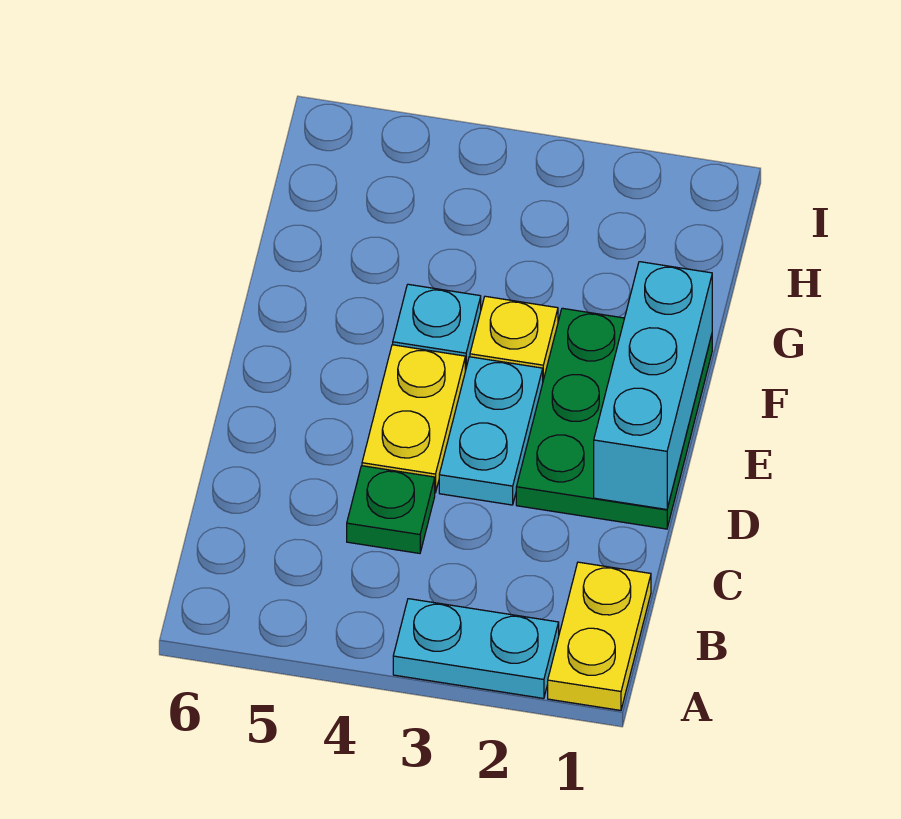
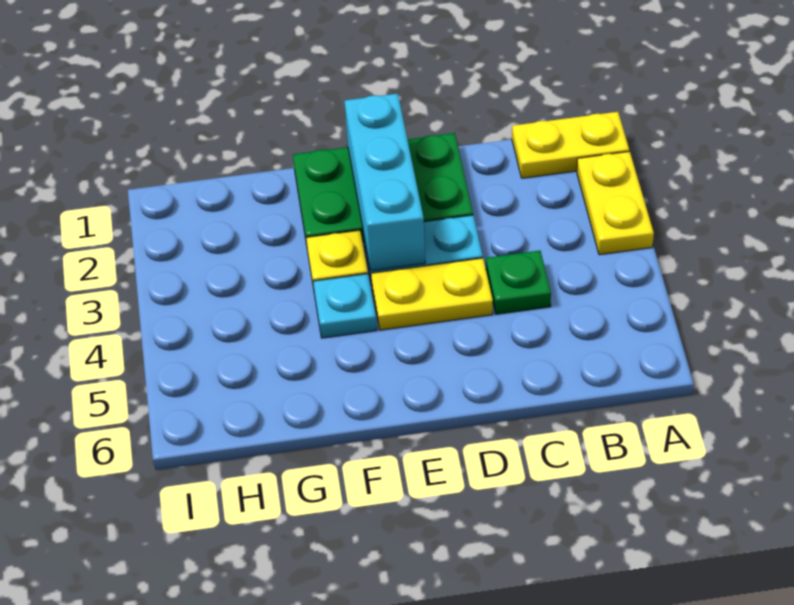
cyan 1x2 plate [393,599,559,698] -> yellow 1x2 plate [577,151,654,255]
cyan 1x3 brick [594,262,712,509] -> cyan 1x3 brick turned to [345,93,425,271]

